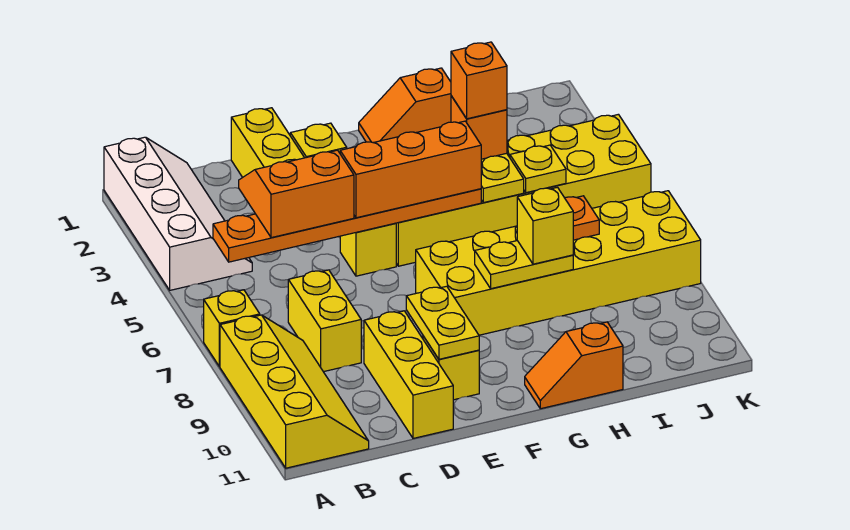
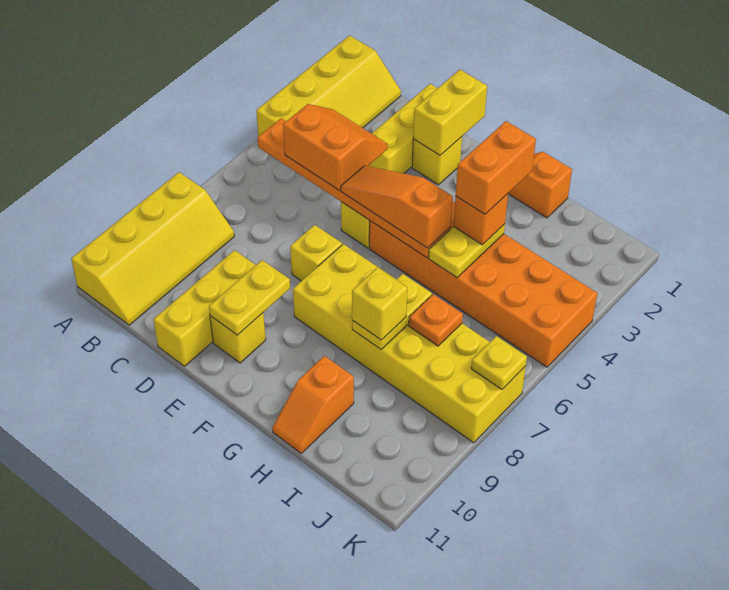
white 2x4 slope [104,137,252,290] -> yellow 2x4 slope [256,35,401,136]
yellow 1x1 brick [204,290,260,367] -> yellow 1x1 brick moved to [290,225,342,281]
yellow 1x2 brick [288,270,361,372] -> yellow 1x2 brick moved to [413,70,487,155]
orange 1x3 brick [340,121,481,218] -> orange 1x3 slope [341,166,453,248]
yellow 2x6 brick [396,114,651,266] -> orange 2x6 brick [369,201,597,367]
yellow 1x2 plate [475,241,573,289] -> yellow 1x2 plate turned to [352,274,432,349]
orange 1x2 slope [525,322,623,409] -> orange 1x2 slope turned to [272,356,354,453]
orange 1x1 brick [451,42,507,119] -> orange 1x2 brick [456,121,536,214]
yellow 1x1 plate [510,145,566,193] -> yellow 1x1 plate moved to [471,336,527,389]

